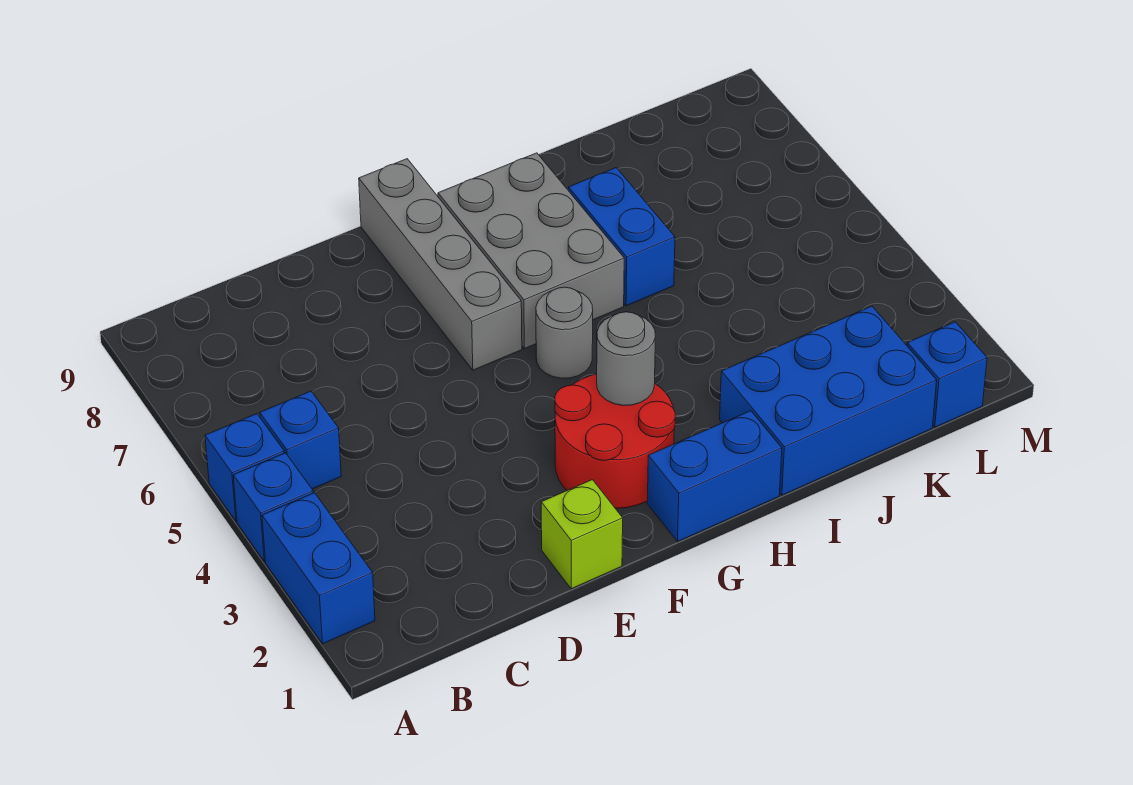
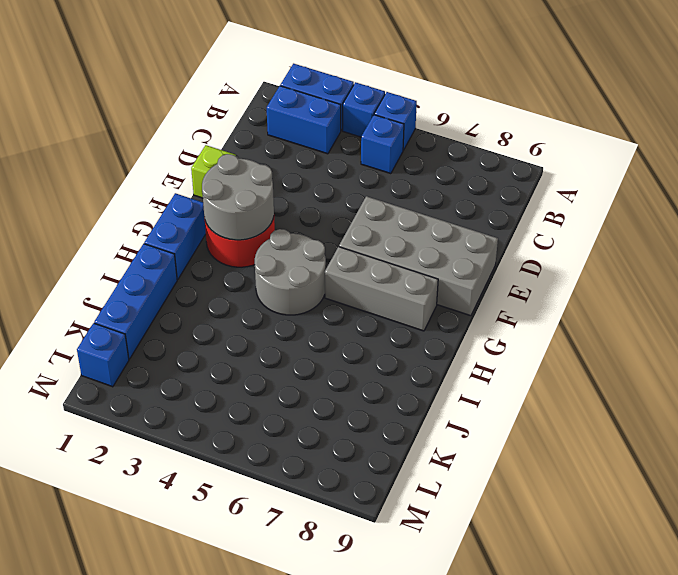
grey 1x4 brick [359,159,522,370] -> grey 2x4 brick [339,196,498,316]
grey 1x1 round brick [597,312,656,406] -> grey 2x2 round brick [202,154,274,240]
grey 1x1 round brick [536,287,593,378] -> grey 2x2 round brick [255,229,326,315]
grey 2x3 brick [438,153,624,349] -> grey 1x3 brick [325,247,438,331]
blue 2x3 brick [720,306,937,495] -> blue 1x3 brick [94,244,177,359]
blue 1x2 brick [569,168,675,306] -> blue 1x2 brick moved to [267,86,341,154]

